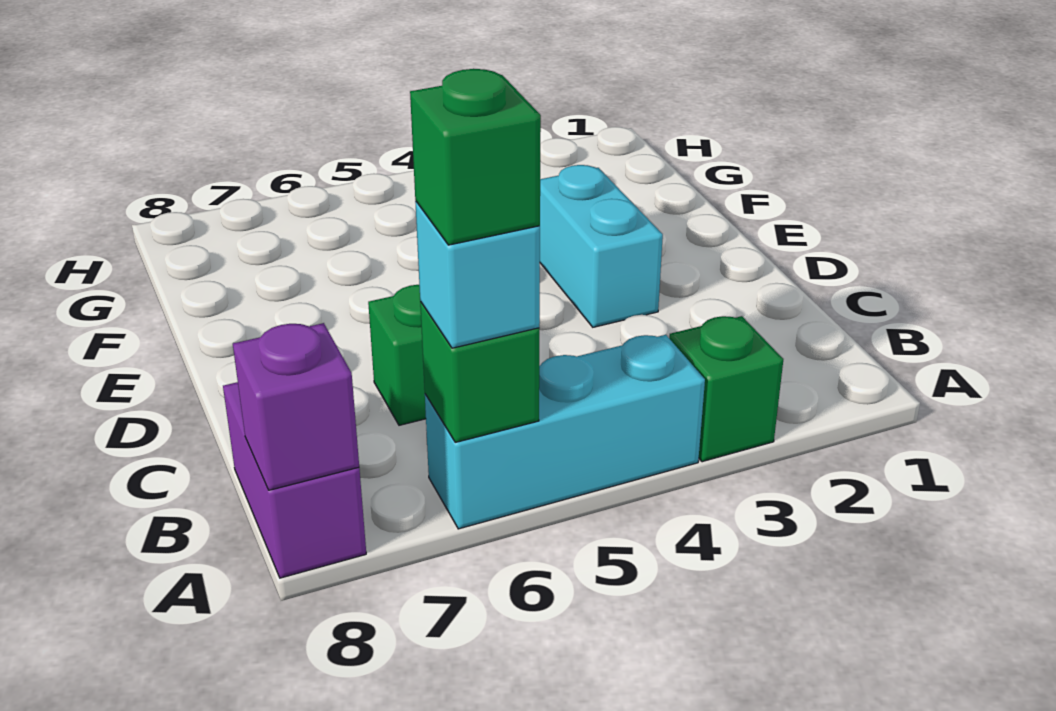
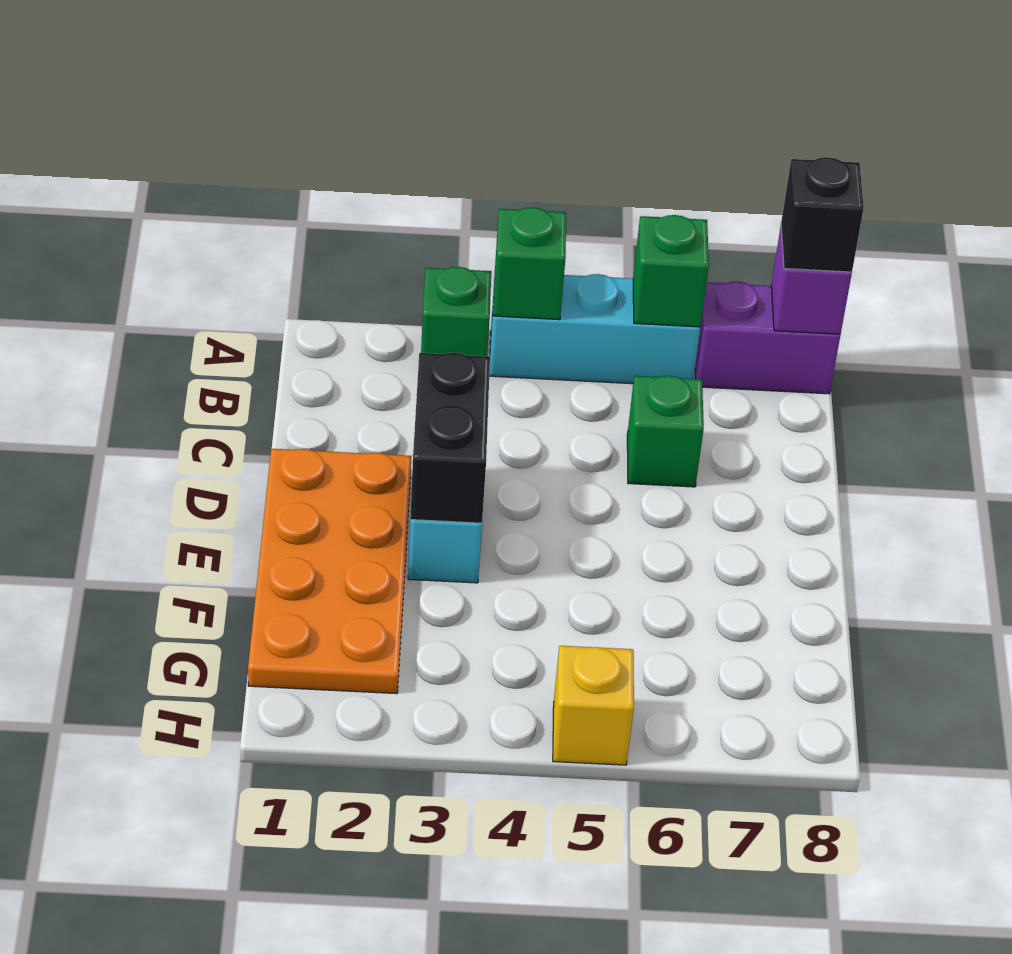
cyan 1x1 brick [415,201,540,348] -> none
green 1x1 brick [410,69,541,245] -> green 1x1 brick moved to [493,207,566,320]
purple 1x2 brick [223,382,366,578] -> purple 1x2 brick turned to [695,281,840,394]
none -> black 1x1 brick [781,157,864,272]
none -> orange 2x4 plate [248,449,411,694]
none -> black 1x2 brick [410,353,490,523]
none -> yellow 1x1 brick [553,646,634,765]

